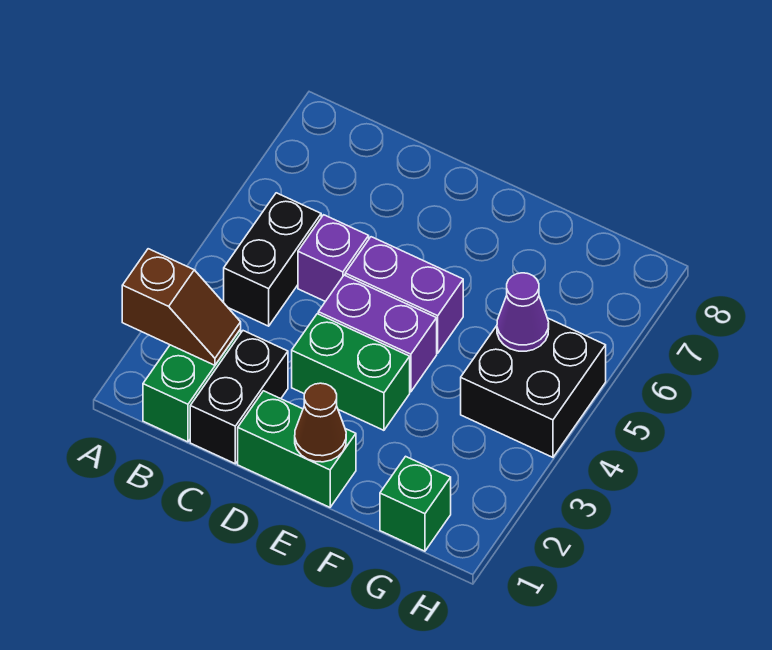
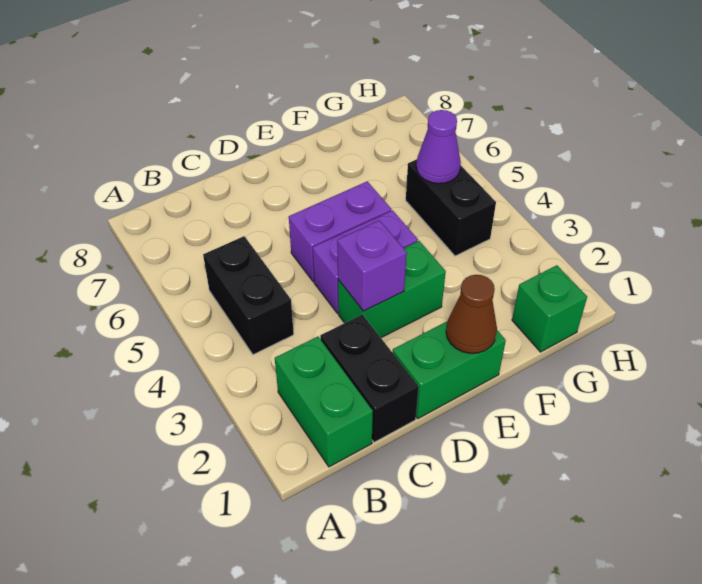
brown 1x2 slope [122,249,241,365] -> none
purple 1x1 brick [298,215,369,301] -> purple 1x1 brick moved to [337,220,407,311]
black 2x2 brick [461,318,606,457] -> black 1x2 brick [406,159,496,256]

